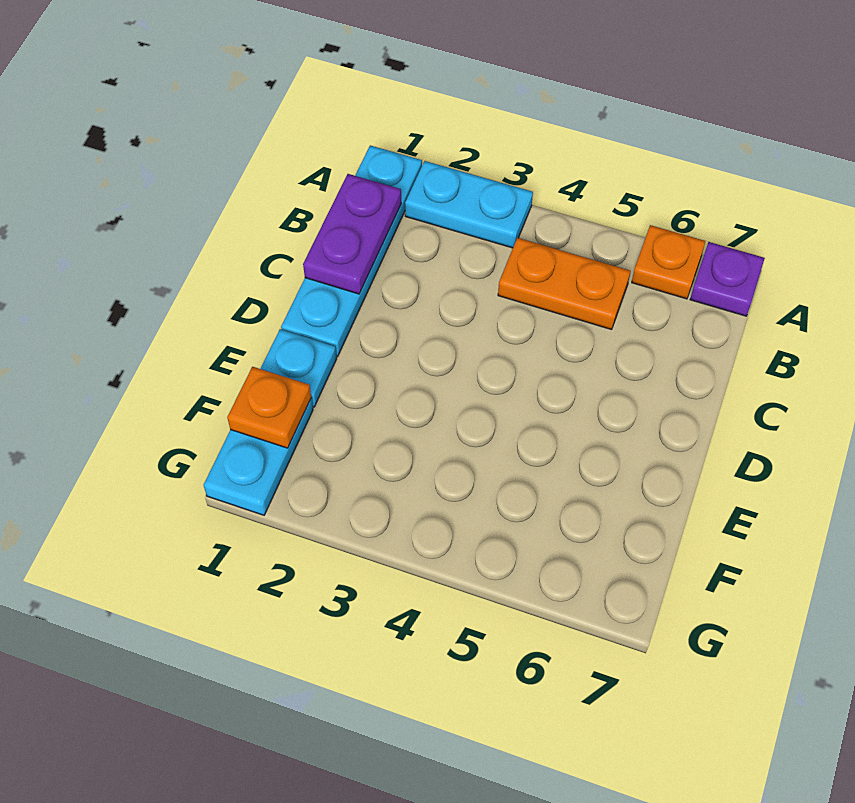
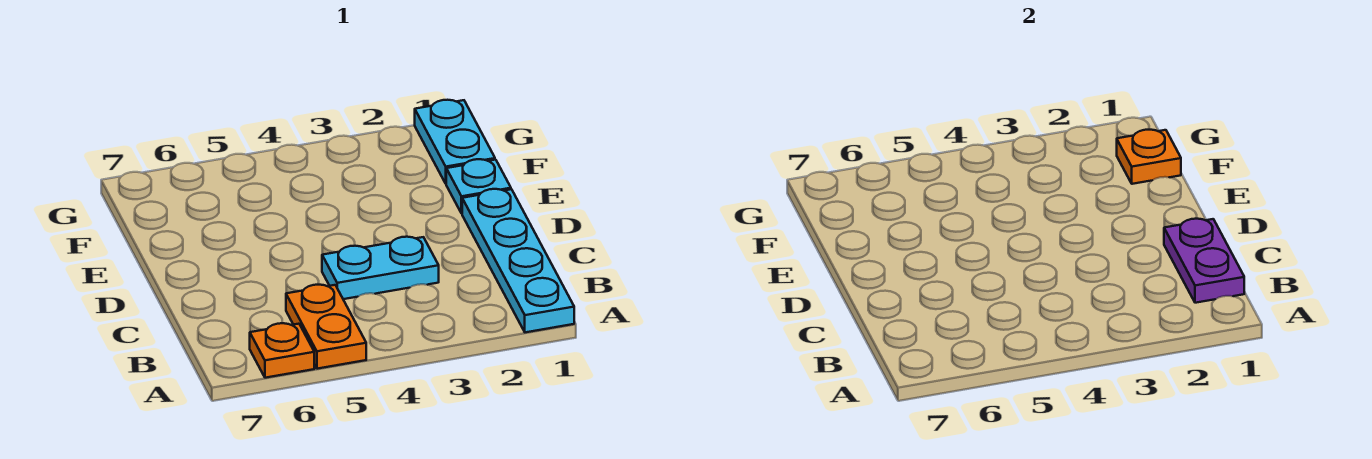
cyan 1x2 plate [405,161,533,248] -> cyan 1x2 plate moved to [322,236,439,299]
purple 1x1 plate [690,242,765,316] -> none
orange 1x2 plate [498,238,631,330] -> orange 1x2 plate turned to [286,285,366,369]

